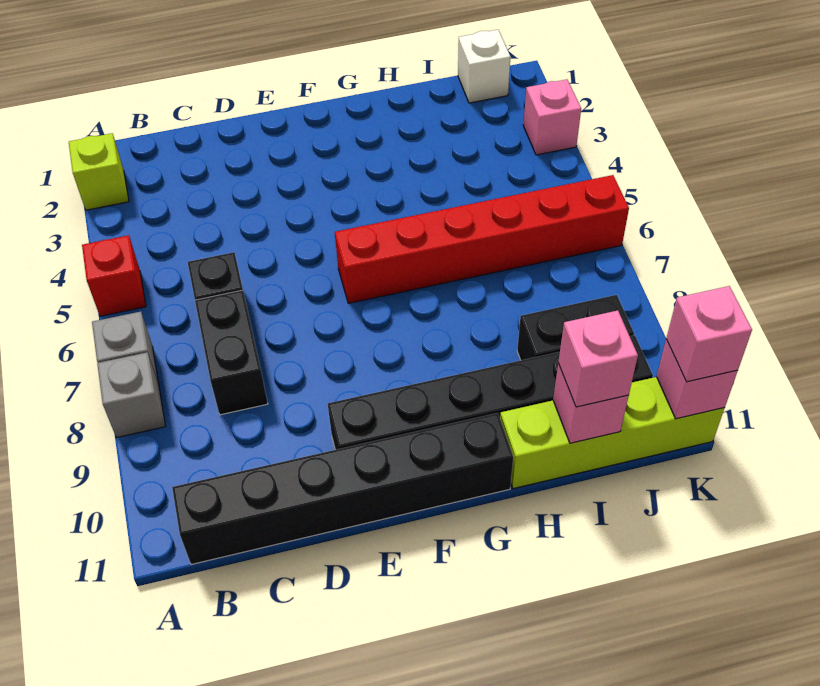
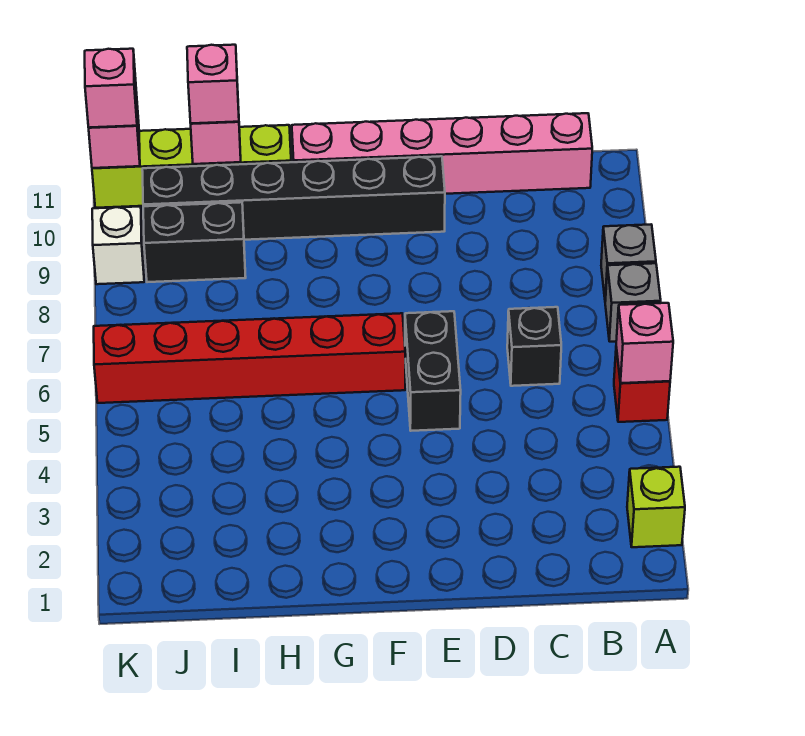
black 1x6 brick [172,413,513,565] -> pink 1x6 brick [292,113,592,194]
black 1x2 brick [195,290,268,415] -> black 1x2 brick moved to [405,311,461,431]
white 1x1 brick [458,30,510,103] -> white 1x1 brick moved to [92,207,144,284]
pink 1x1 brick [523,79,581,155] -> pink 1x1 brick moved to [616,303,673,383]

